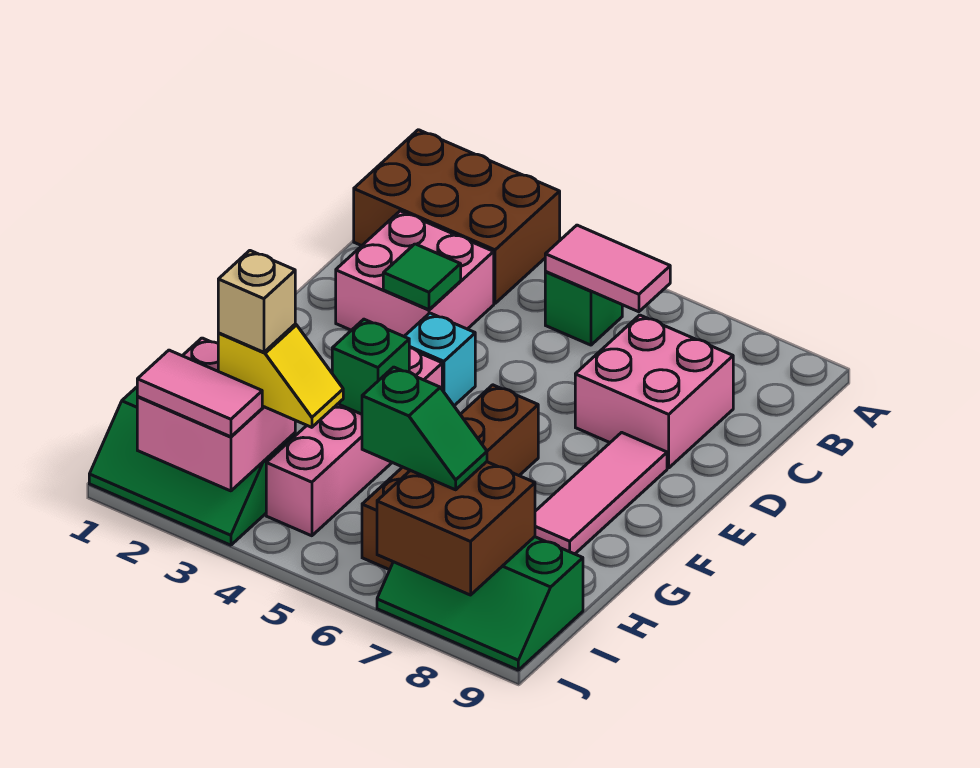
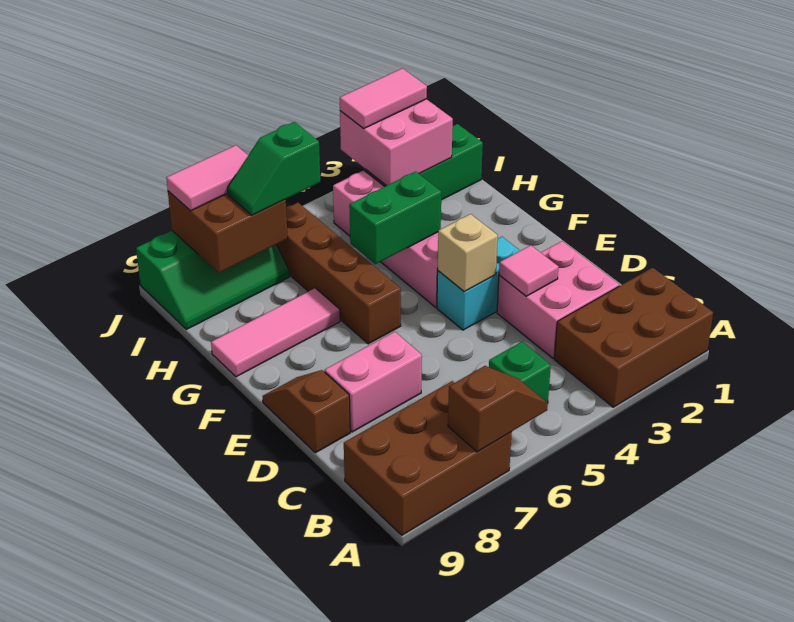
none -> brown 1x2 slope [448,366,548,452]
none -> brown 2x3 brick [344,381,512,535]
pink 1x2 tile [545,225,670,312] -> pink 1x2 tile moved to [166,145,248,211]
pink 2x2 brick [575,315,733,468] -> pink 1x2 brick [325,332,422,432]
green 1x1 tile [383,244,461,310] -> pink 1x1 tile [499,245,559,296]
none -> brown 1x2 slope [263,370,350,453]
cyan 1x1 brick [404,313,475,406] -> cyan 1x2 brick [437,237,520,330]
pink 1x3 tile [535,432,667,554] -> pink 1x3 tile turned to [211,288,340,377]
green 1x1 brick [332,319,409,414] -> green 1x2 brick [349,171,441,264]
yellow 1x2 slope [218,324,343,427] -> none
tan 1x1 brick [218,251,295,352] -> tan 1x1 brick moved to [438,214,498,292]
green 2x3 slope [377,537,583,670] -> green 2x3 slope turned to [136,231,290,329]

